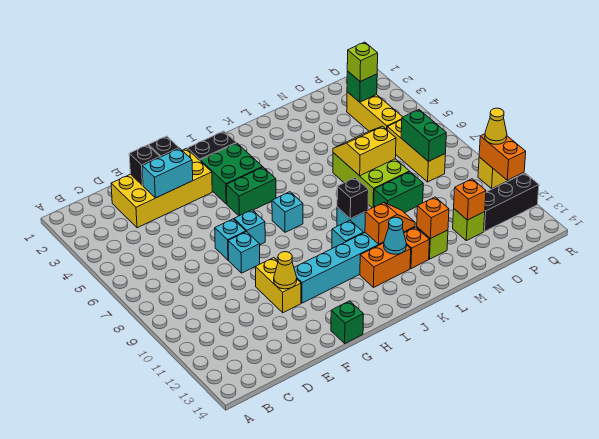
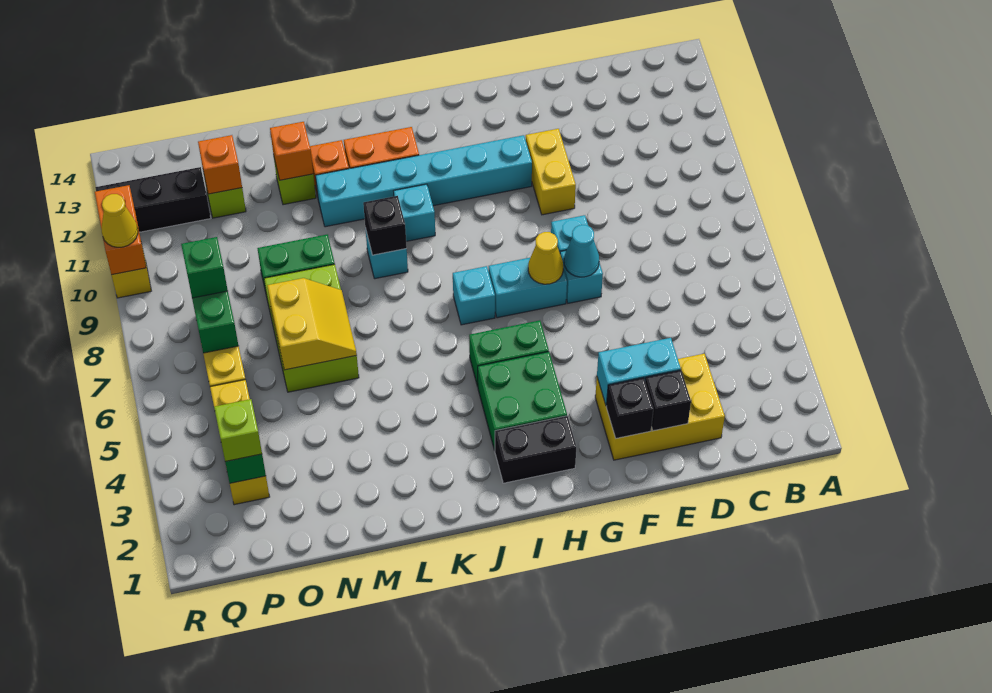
yellow 2x4 brick [111,148,212,228] -> yellow 2x3 brick [595,354,725,460]
yellow 1x1 cone [274,252,297,289] -> yellow 1x1 cone moved to [528,232,563,284]
cyan 1x1 brick [234,210,265,245] -> cyan 1x2 brick [489,258,567,318]
green 1x1 brick [331,301,364,343] -> green 1x1 brick moved to [181,237,228,298]
orange 1x2 slope [365,203,415,244] -> none
cyan 1x1 cone [384,217,406,254] -> cyan 1x1 cone moved to [564,225,599,277]
yellow 2x2 slope [333,126,396,176] -> yellow 2x2 slope turned to [267,278,357,370]

